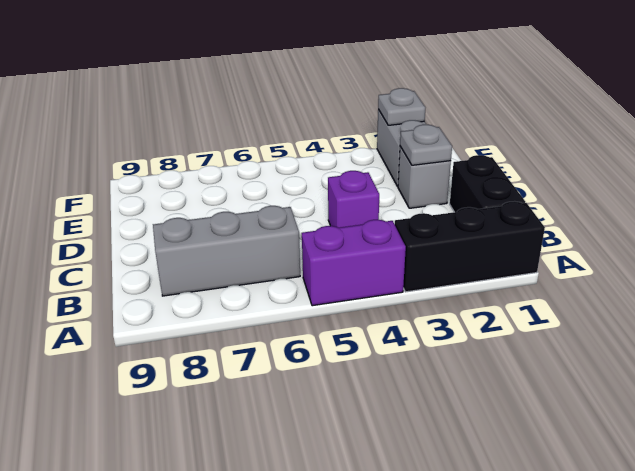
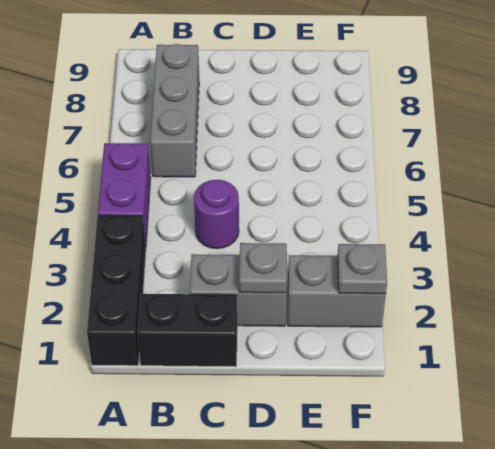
purple 1x1 brick [328,171,379,228] -> purple 1x1 round brick [194,180,239,249]
grey 1x1 brick [398,147,451,208] -> grey 1x2 brick [190,254,287,326]

